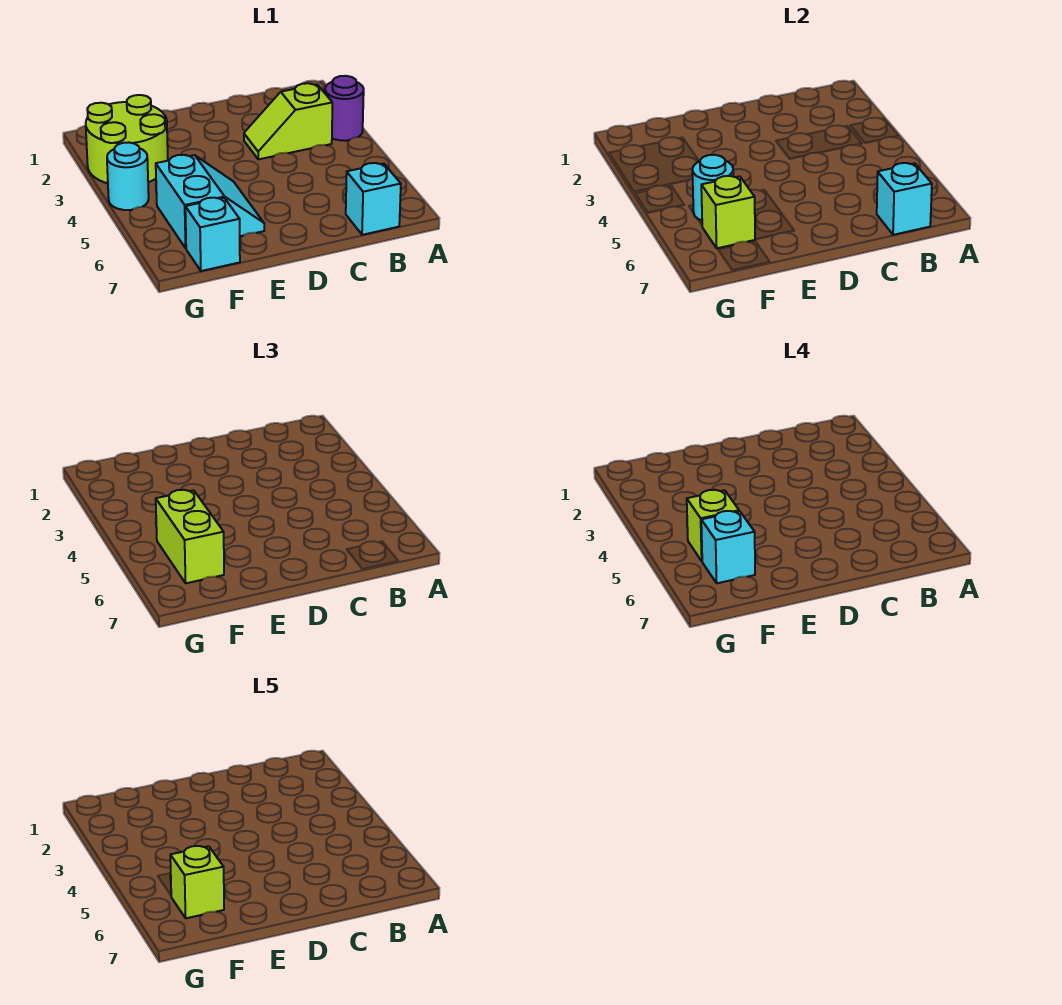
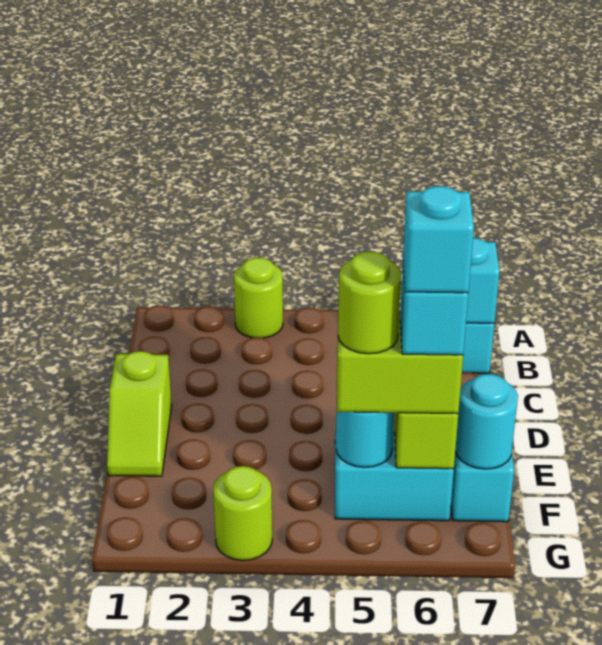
purple 1x1 round brick [325,76,364,141] -> lime 1x1 round brick [234,258,283,338]
lime 1x2 slope [244,83,332,159] -> lime 1x2 slope moved to [107,351,172,476]
lime 2x2 round brick [86,95,168,183] -> lime 1x1 round brick [213,466,272,561]
lime 1x1 brick [687,490,739,561] -> lime 1x1 round brick [338,252,401,354]
lime 1x1 brick [170,846,224,918] -> cyan 1x1 brick [403,186,474,293]
cyan 1x1 round brick [107,143,149,210] -> cyan 1x1 round brick moved to [455,374,518,469]

